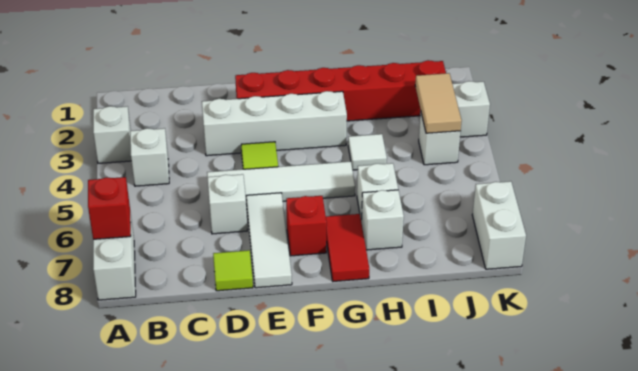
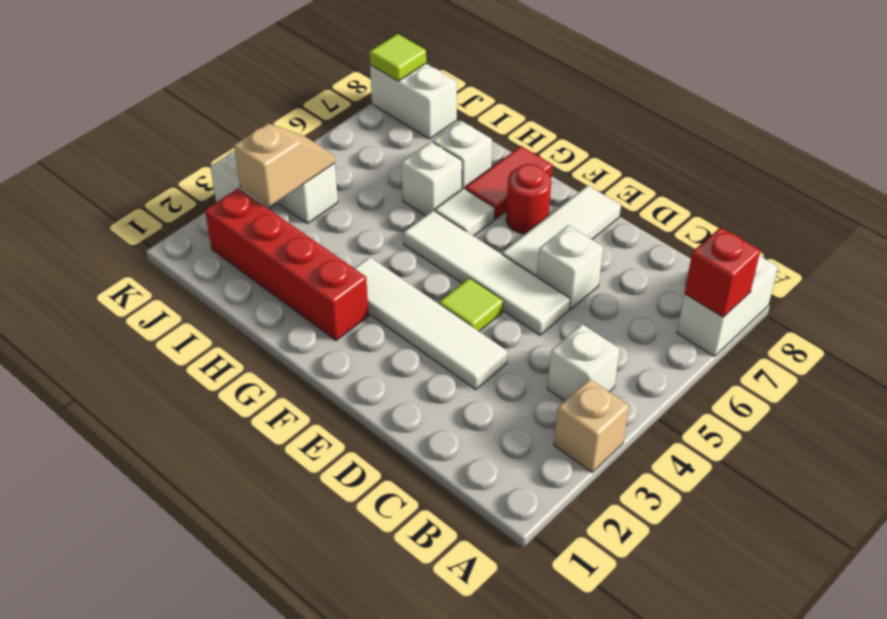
white 1x1 brick [93,106,131,163] -> tan 1x1 brick [554,379,629,472]
white 1x4 brick [202,91,347,156] -> white 1x4 tile [354,257,508,389]
lime 1x1 tile [213,250,253,291] -> lime 1x1 tile moved to [369,34,426,81]
red 1x6 brick [235,60,446,121] -> red 1x4 brick [205,188,369,341]
red 1x1 brick [286,196,327,256] -> red 1x1 round brick [506,164,551,234]
white 1x1 tile [348,134,387,170] -> white 1x1 tile moved to [435,188,495,236]
tan 1x2 tile [415,73,462,133] -> tan 1x2 slope [234,123,335,207]
white 1x2 brick [472,181,526,269] -> white 1x2 brick turned to [370,64,457,139]

